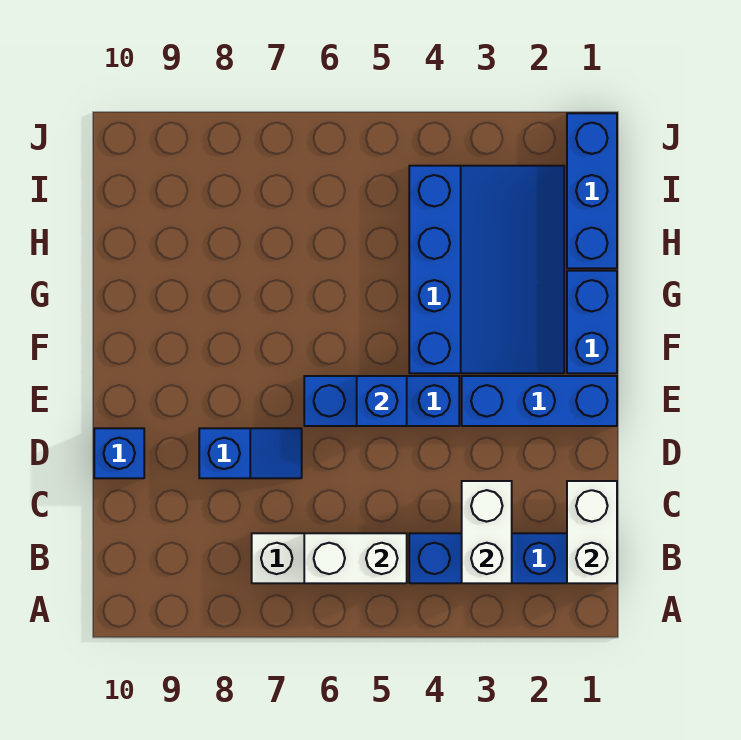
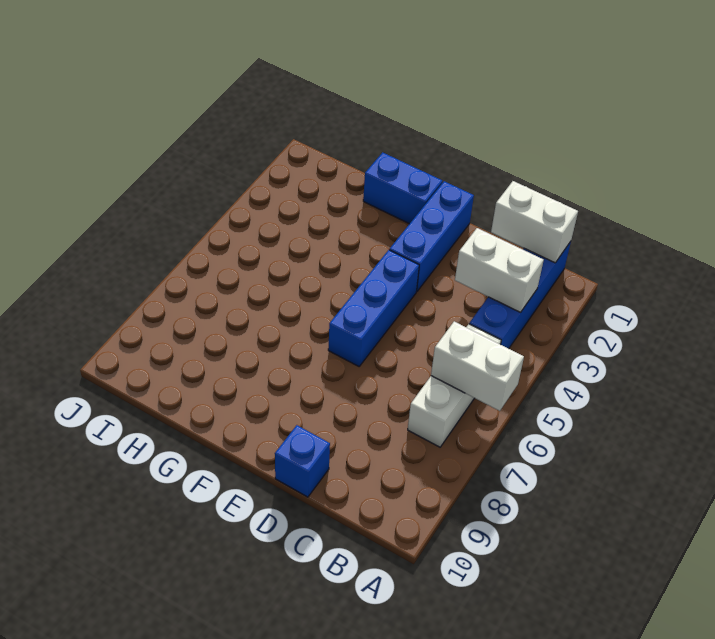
white 1x2 brick [304,533,407,583] -> white 1x2 brick turned to [431,321,524,411]
blue 1x2 slope [199,428,302,478] -> none
blue 1x1 brick [357,376,407,426] -> none
blue 3x4 slope [409,166,564,373] -> none
blue 1x3 brick [567,113,617,268] -> none

